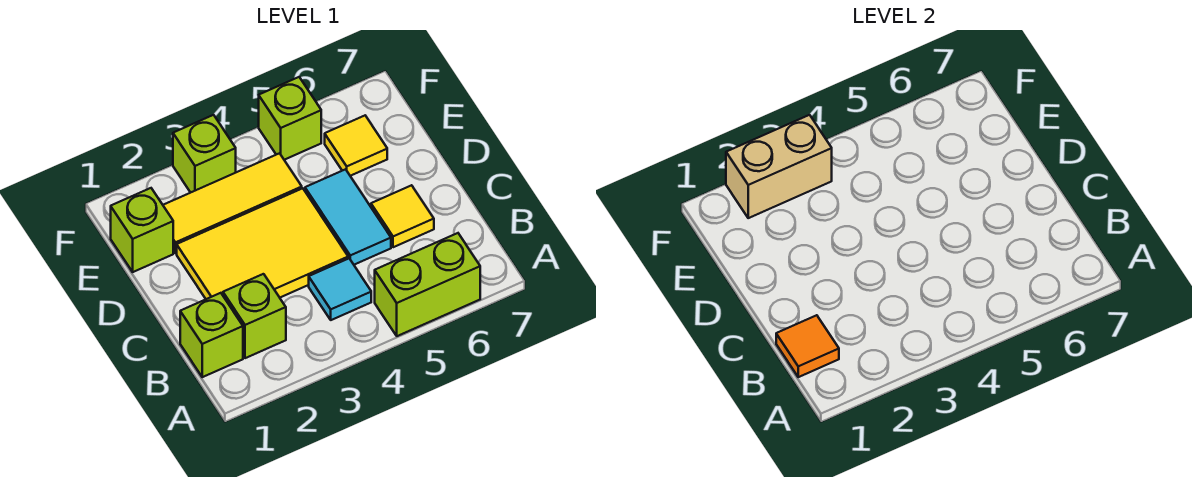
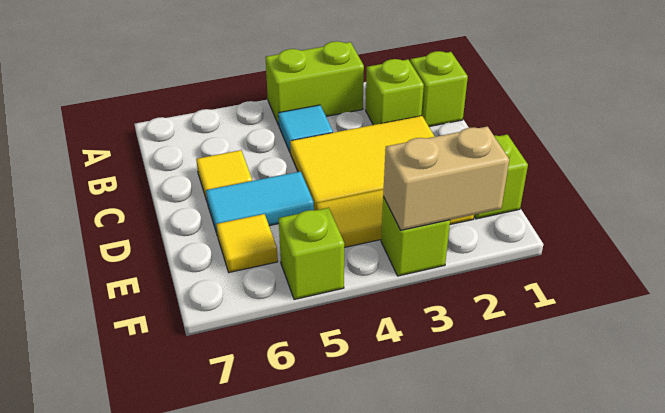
lime 1x2 brick [375,233,480,336] -> lime 1x2 brick moved to [265,41,364,125]
orange 1x1 tile [776,315,839,377] -> none
cyan 1x2 tile [305,169,391,265] -> cyan 1x2 tile turned to [206,171,314,236]

